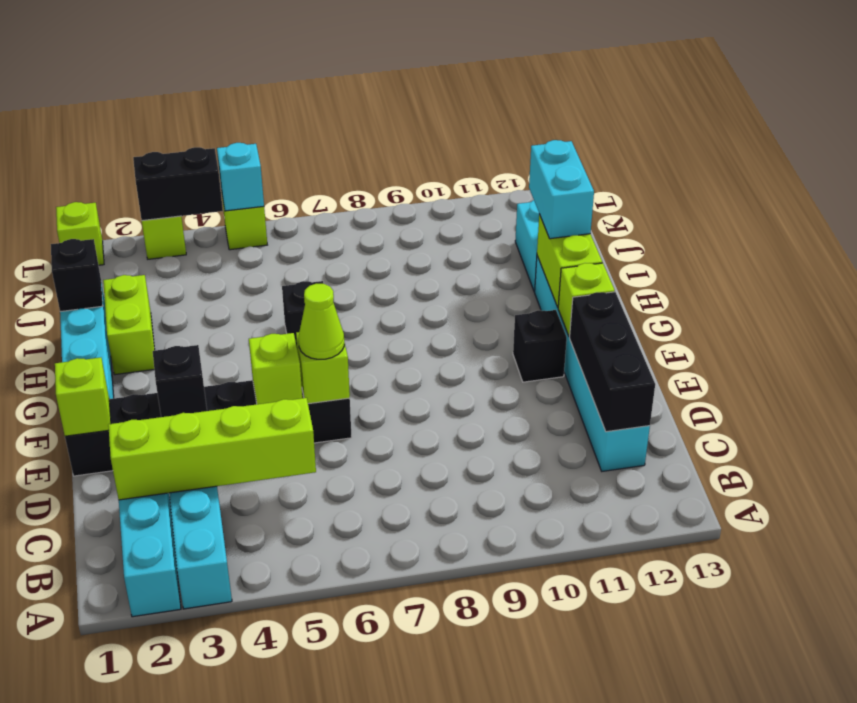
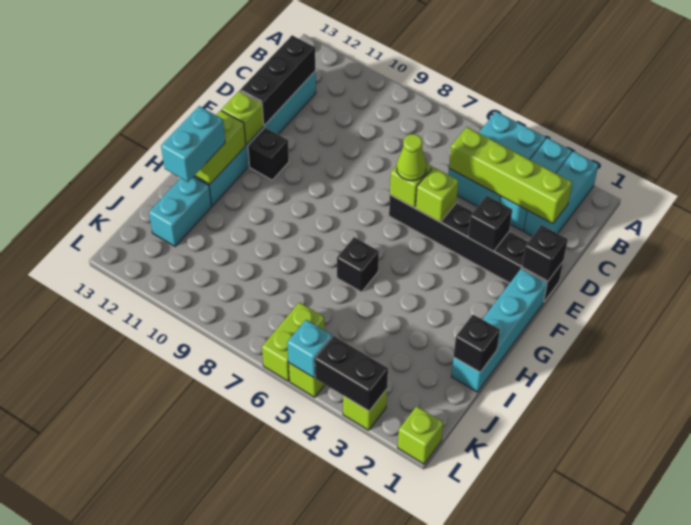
none -> cyan 2x3 brick [448,111,546,207]
lime 1x1 brick [55,357,111,436] -> black 1x1 brick [522,225,568,281]
lime 1x2 brick [103,275,155,375] -> lime 1x2 brick moved to [262,302,325,381]

